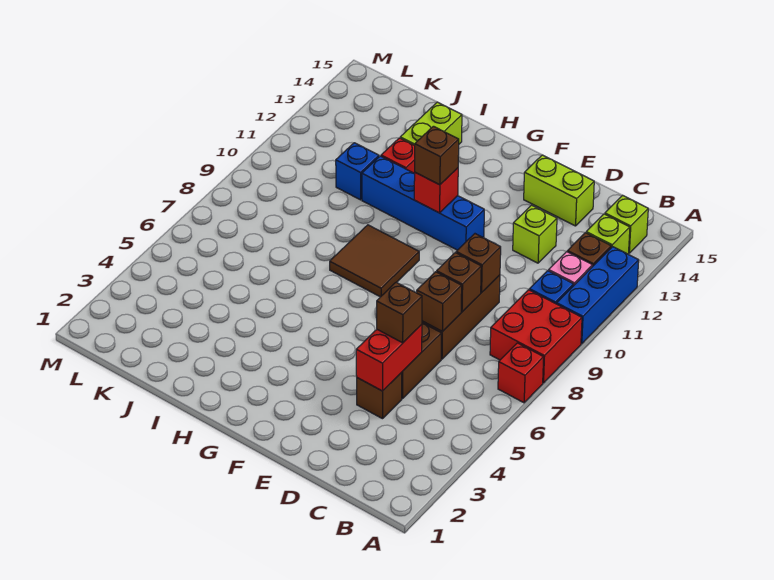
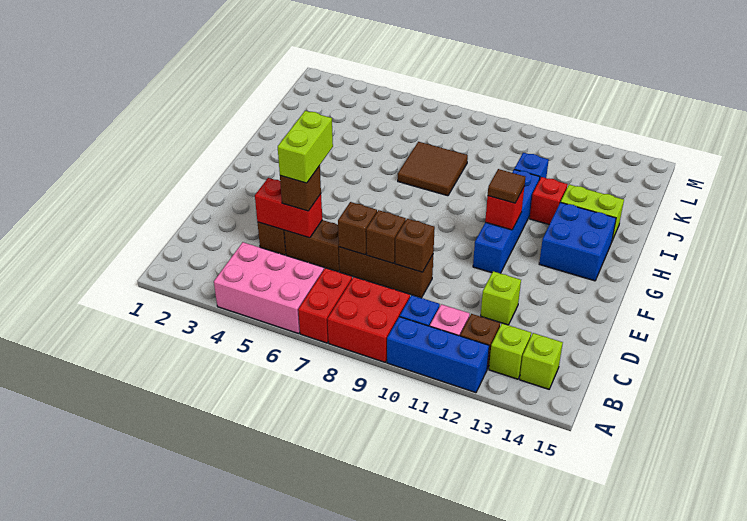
none -> pink 2x3 brick [214,242,324,334]
red 1x1 brick [498,343,544,403] -> red 1x2 brick [298,268,352,343]
lime 1x2 brick [524,155,594,226] -> lime 1x2 brick moved to [278,111,333,183]
brown 2x2 tile [330,225,419,297] -> brown 2x2 tile moved to [398,142,468,196]
brown 1x1 brick [415,126,459,185] -> brown 1x1 tile [488,169,525,203]
none -> blue 2x2 brick [539,202,616,281]

